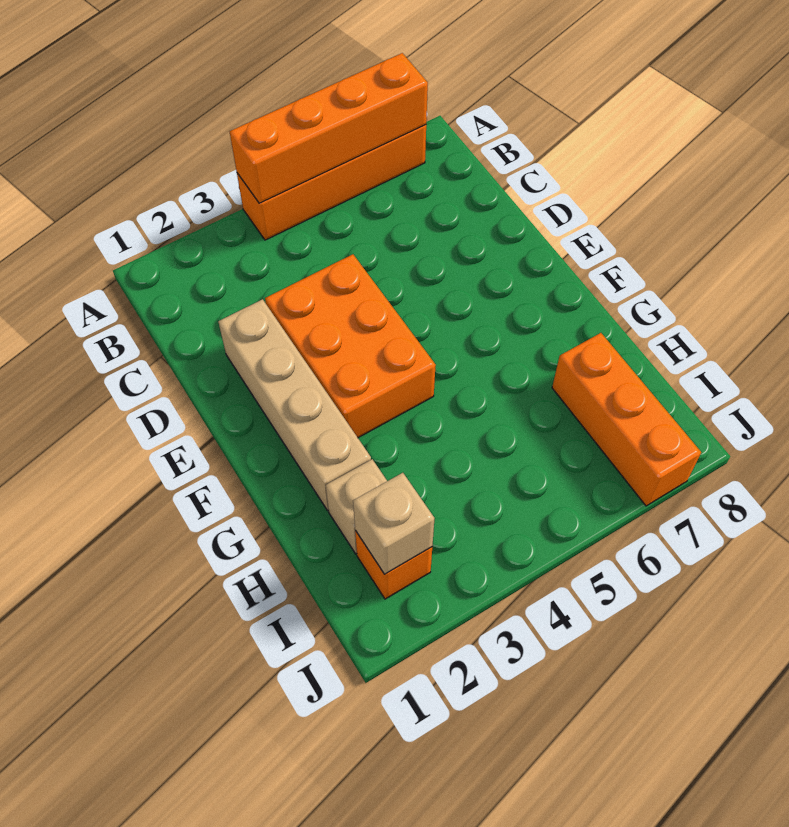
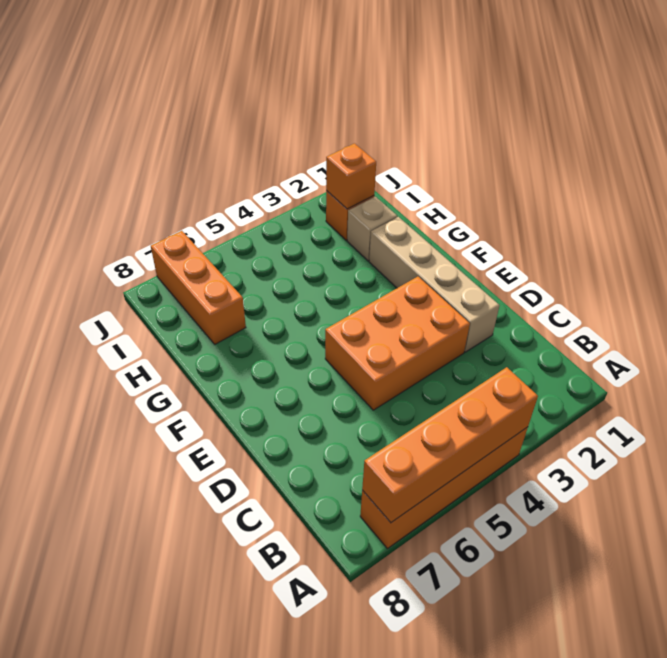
orange 2x3 brick [265,254,436,438] -> orange 2x3 brick turned to [325,277,470,410]
tan 1x1 brick [353,473,435,574] -> orange 1x1 brick [326,143,376,209]

